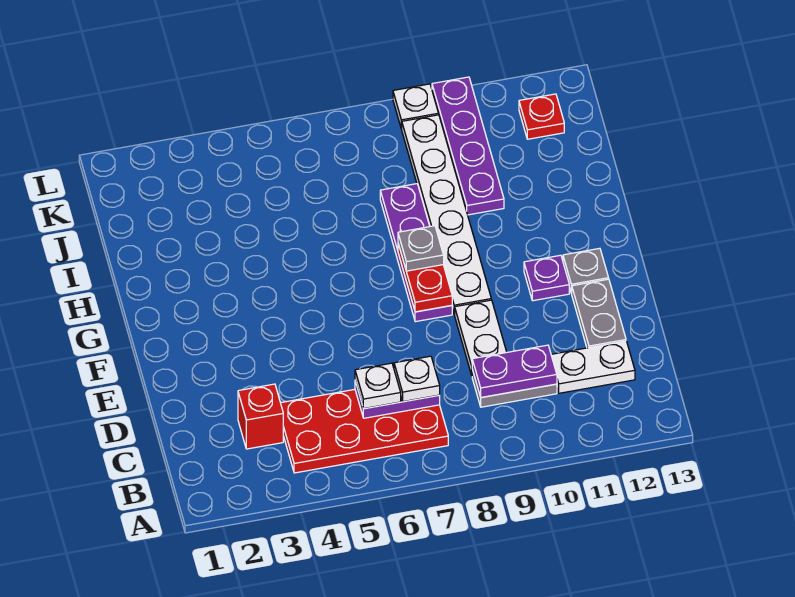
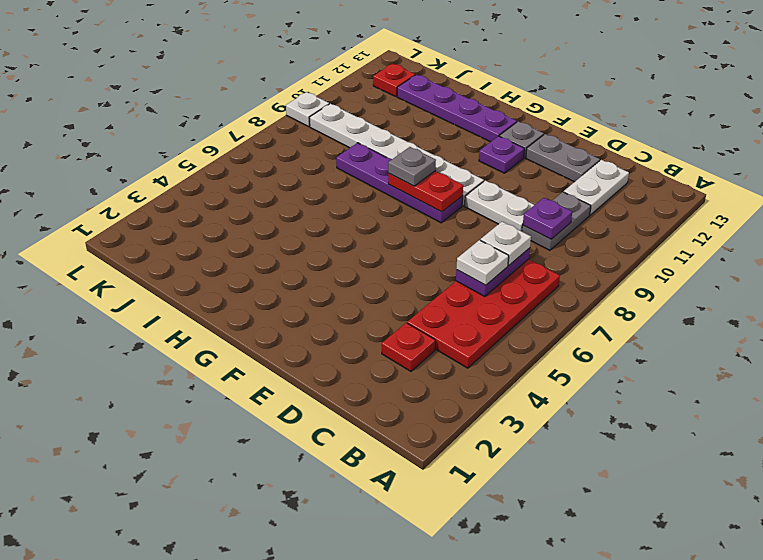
red 1x1 brick [238,384,283,449] -> red 1x1 plate [382,323,435,371]
purple 1x2 plate [472,345,557,397] -> purple 1x1 plate [523,198,572,239]
purple 1x4 plate [432,77,504,215] -> purple 1x4 plate moved to [397,75,517,142]

